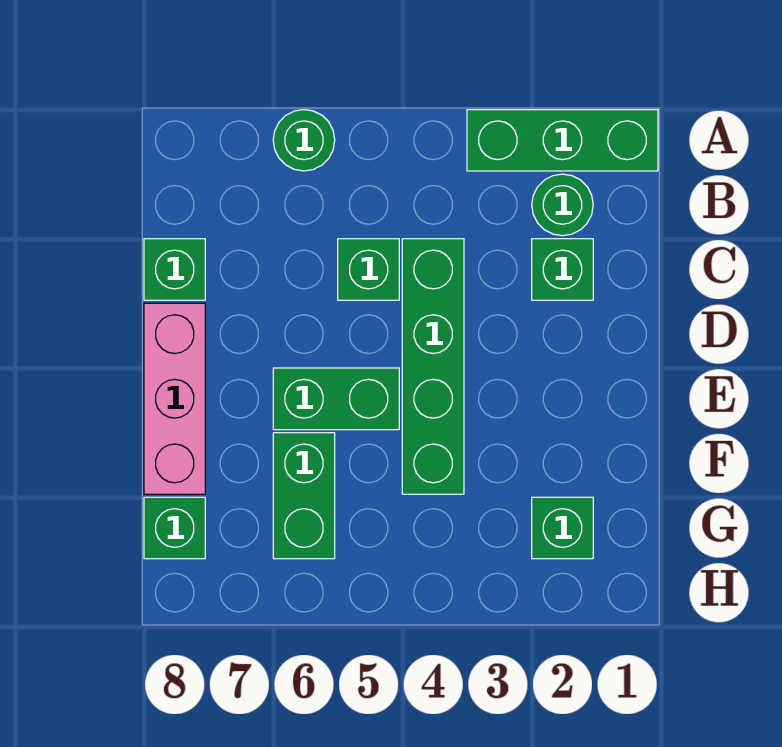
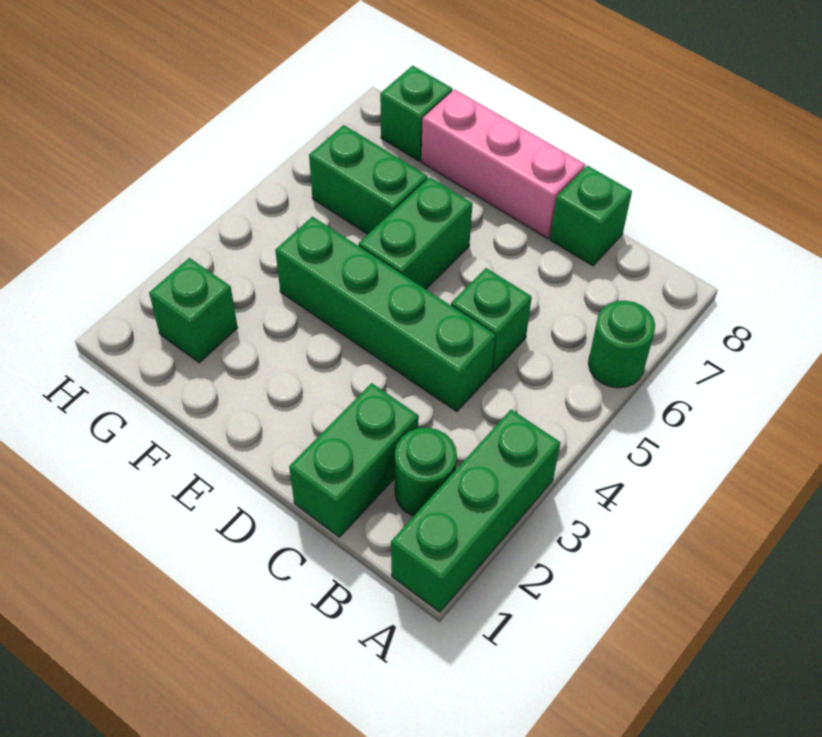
green 1x1 brick [532,239,593,300] -> green 1x2 brick [289,383,419,537]

